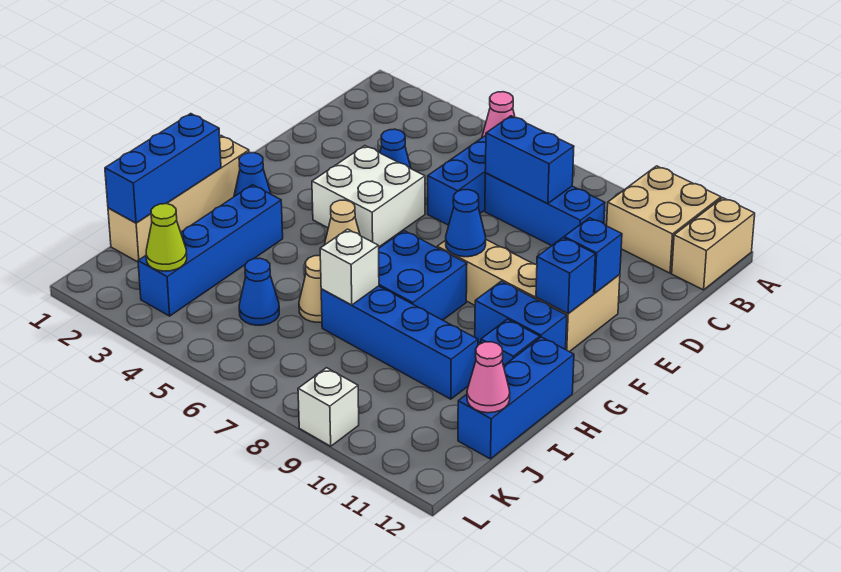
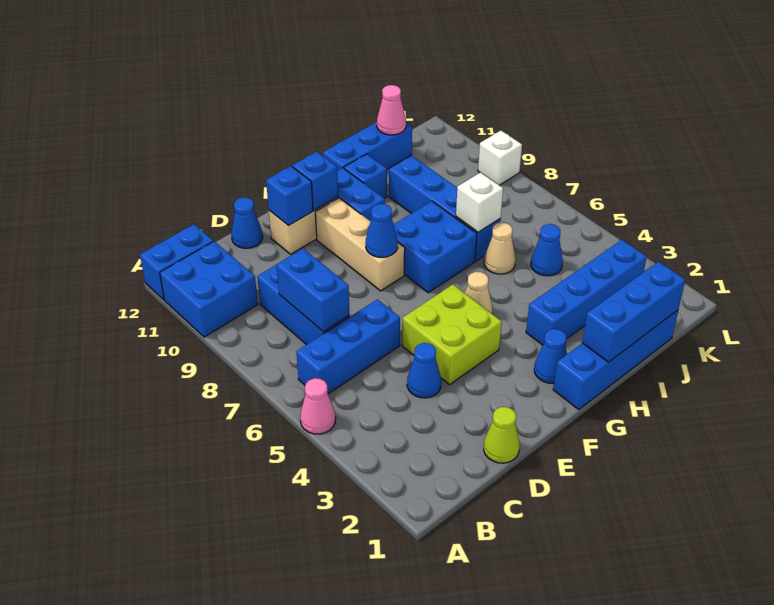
tan 2x2 brick [607,166,721,273] -> blue 2x2 brick [160,241,258,337]
tan 1x2 brick [672,198,755,290] -> blue 1x2 brick [140,224,213,300]
none -> blue 1x1 cone [231,197,263,248]
white 2x2 brick [312,146,425,247] -> lime 2x2 brick [402,285,502,384]
tan 1x4 brick [108,136,249,262] -> blue 1x4 brick [553,310,678,410]
lime 1x1 cone [146,204,187,271] -> lime 1x1 cone moved to [484,407,520,463]

